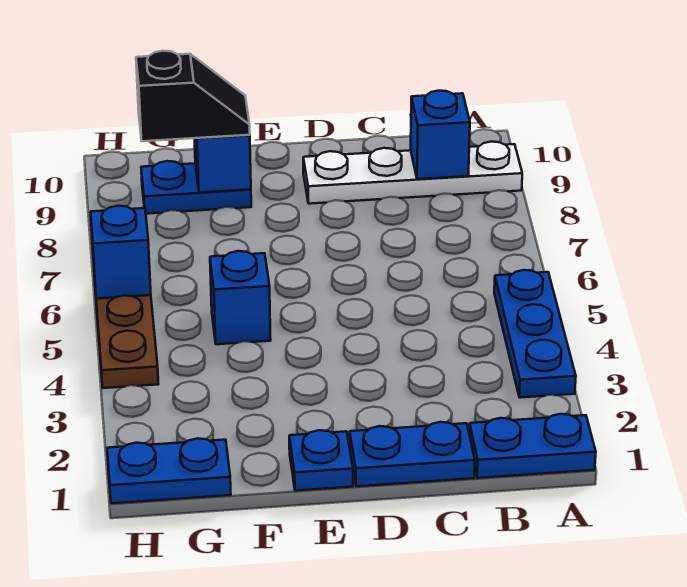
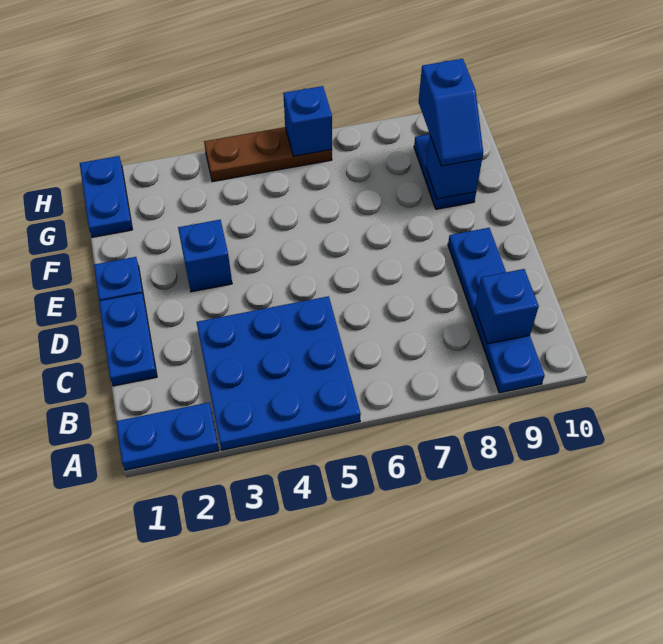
blue 1x2 plate [469,414,596,478] -> blue 1x2 plate turned to [116,402,219,470]
blue 1x3 plate [494,270,576,398] -> blue 3x3 plate [197,296,361,450]
white 1x4 plate [303,142,522,204] -> blue 1x4 plate [448,228,545,393]
blue 1x1 brick [210,251,271,344] -> blue 1x1 brick moved to [178,220,232,292]
black 1x2 slope [136,51,250,141] -> blue 1x2 slope [419,59,483,166]

